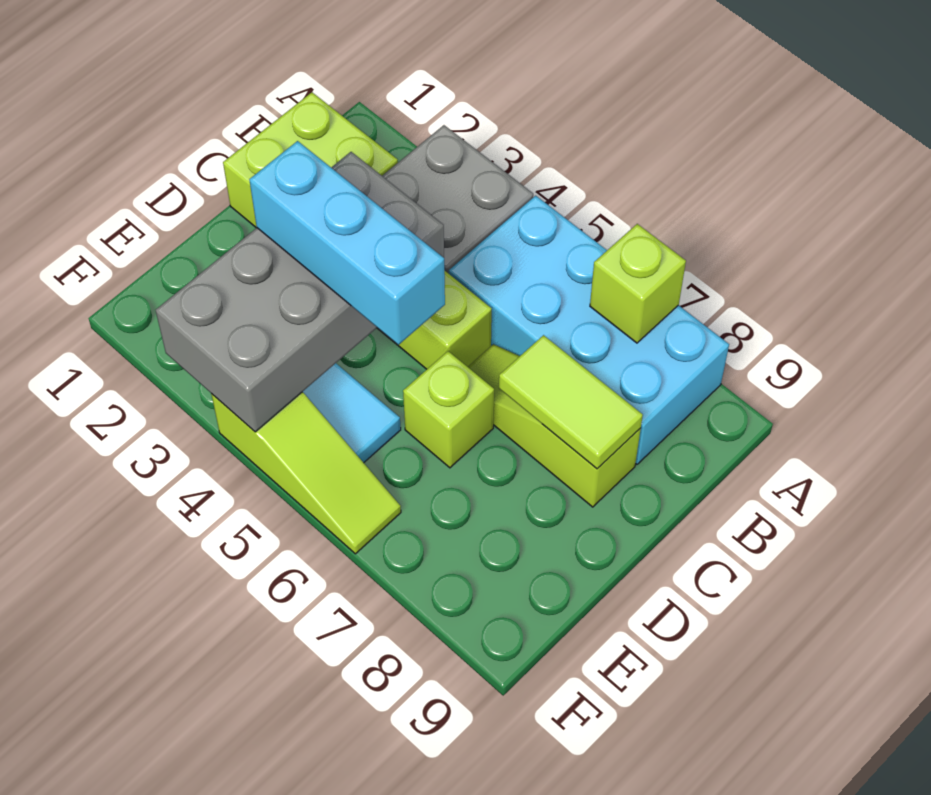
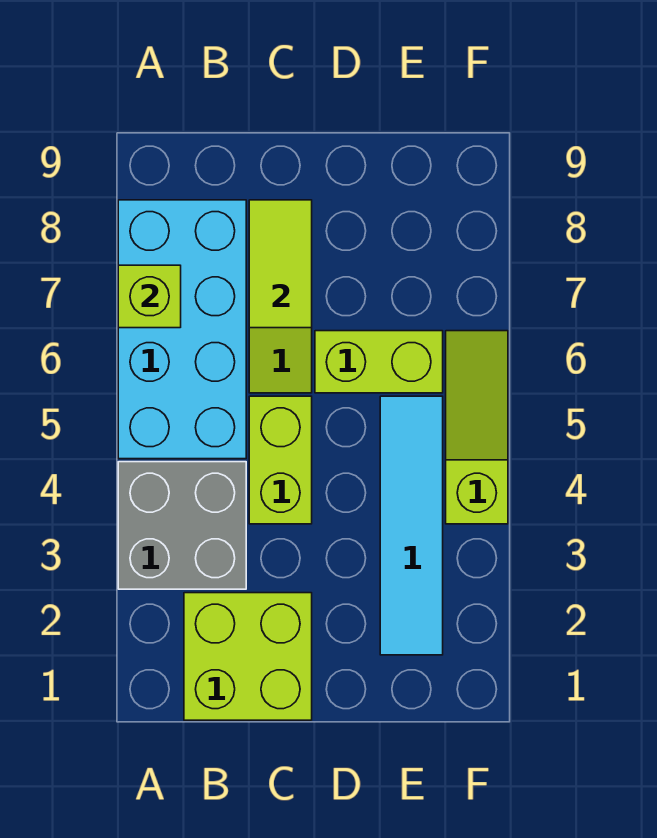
grey 2x4 brick [156,152,444,432] -> none
cyan 1x3 brick [249,141,445,345] -> none
lime 1x1 brick [403,351,494,468] -> lime 1x2 brick [315,331,443,393]

